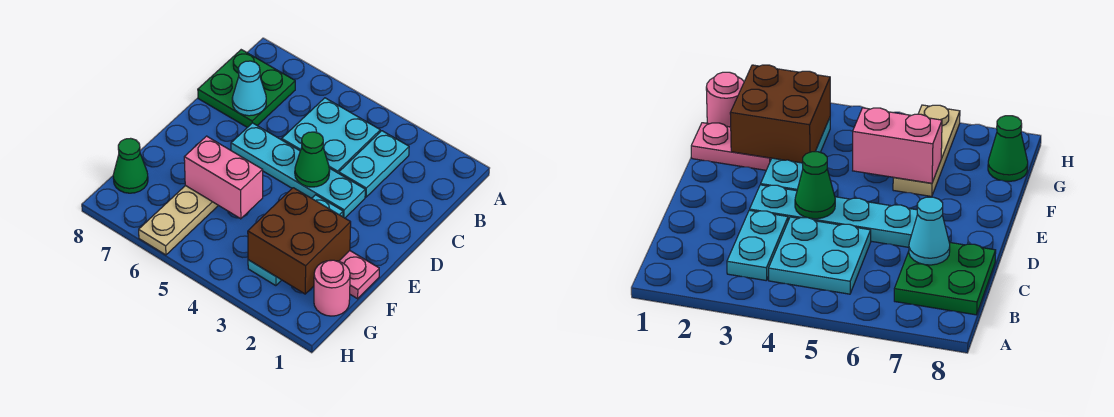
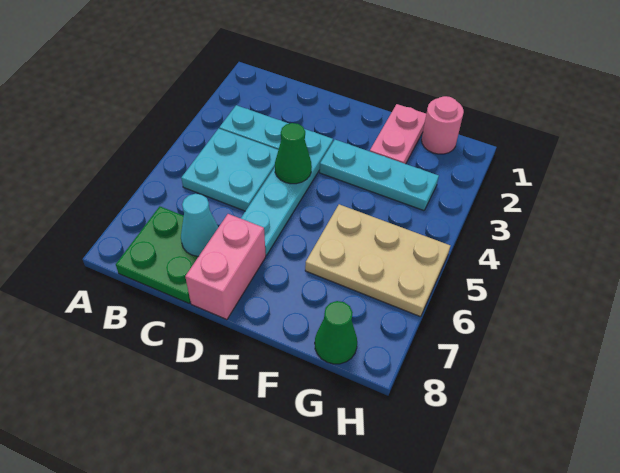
brown 2x2 brick [248,188,351,294] -> none
pink 1x2 brick [184,136,263,219] -> pink 1x2 brick moved to [185,214,266,320]
tan 1x3 plate [139,185,218,255] -> tan 2x3 plate [305,204,450,317]

